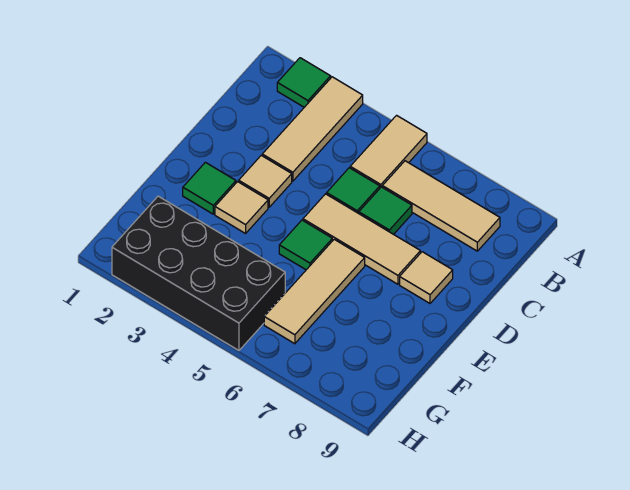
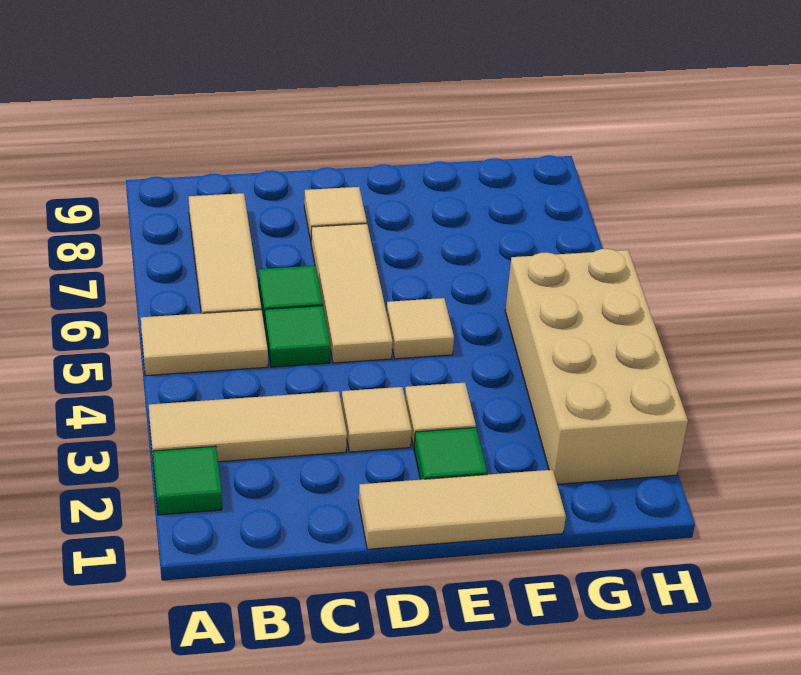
green 1x1 tile [279,220,332,270] -> tan 1x1 tile [386,298,454,359]
tan 1x3 tile [264,239,365,344] -> tan 1x3 tile moved to [358,470,566,549]
black 2x4 brick [112,196,285,350] -> tan 2x4 brick [505,249,688,484]

